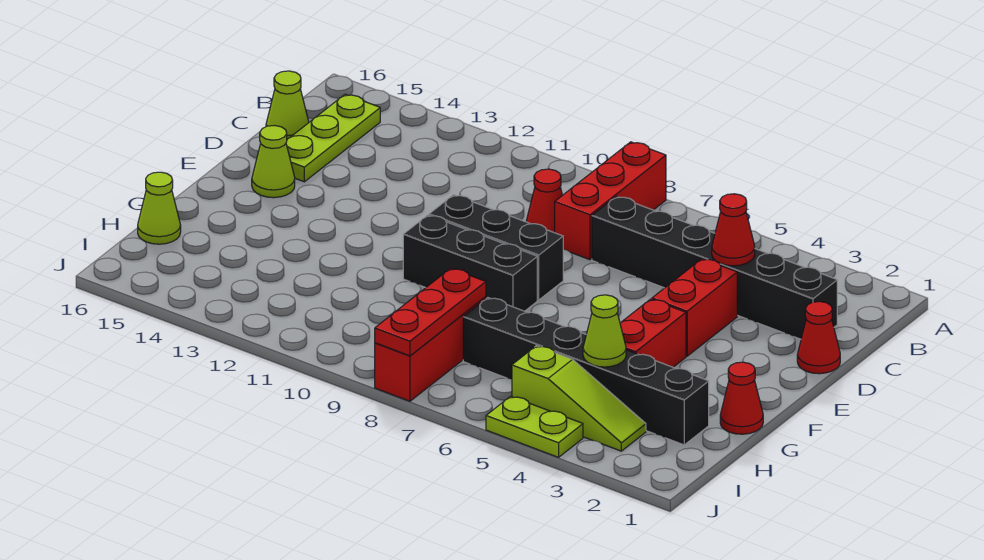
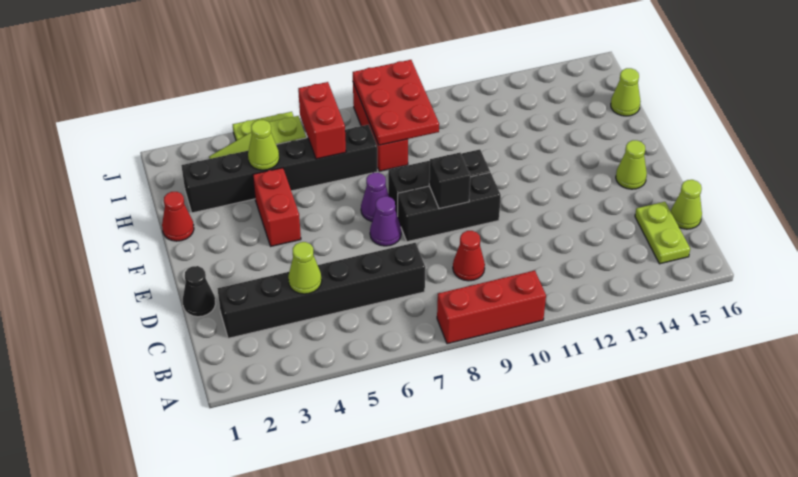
red 1x3 brick [555,142,666,260] -> red 1x3 brick turned to [437,271,546,344]
lime 1x3 plate [286,94,380,182] -> lime 1x2 plate [635,202,690,264]
red 1x1 cone [712,194,755,266] -> lime 1x1 cone [288,242,322,294]
red 1x1 cone [797,302,840,374] -> black 1x1 cone [183,266,216,317]
red 1x2 brick [652,259,737,356] -> red 1x2 brick moved to [298,82,346,159]
none -> purple 1x1 cone [370,196,401,246]
none -> black 1x1 brick [429,153,470,209]
none -> purple 1x1 cone [361,173,389,221]
red 1x3 plate [375,268,486,356] -> red 2x3 plate [353,60,439,145]

